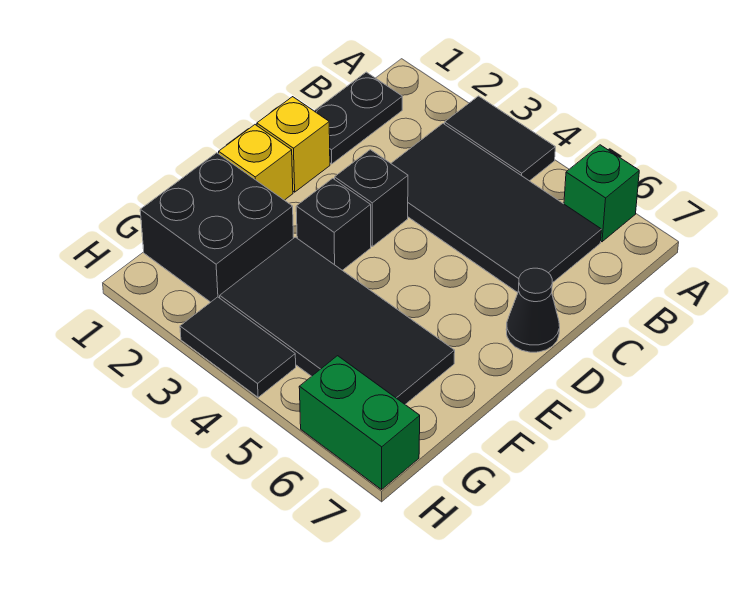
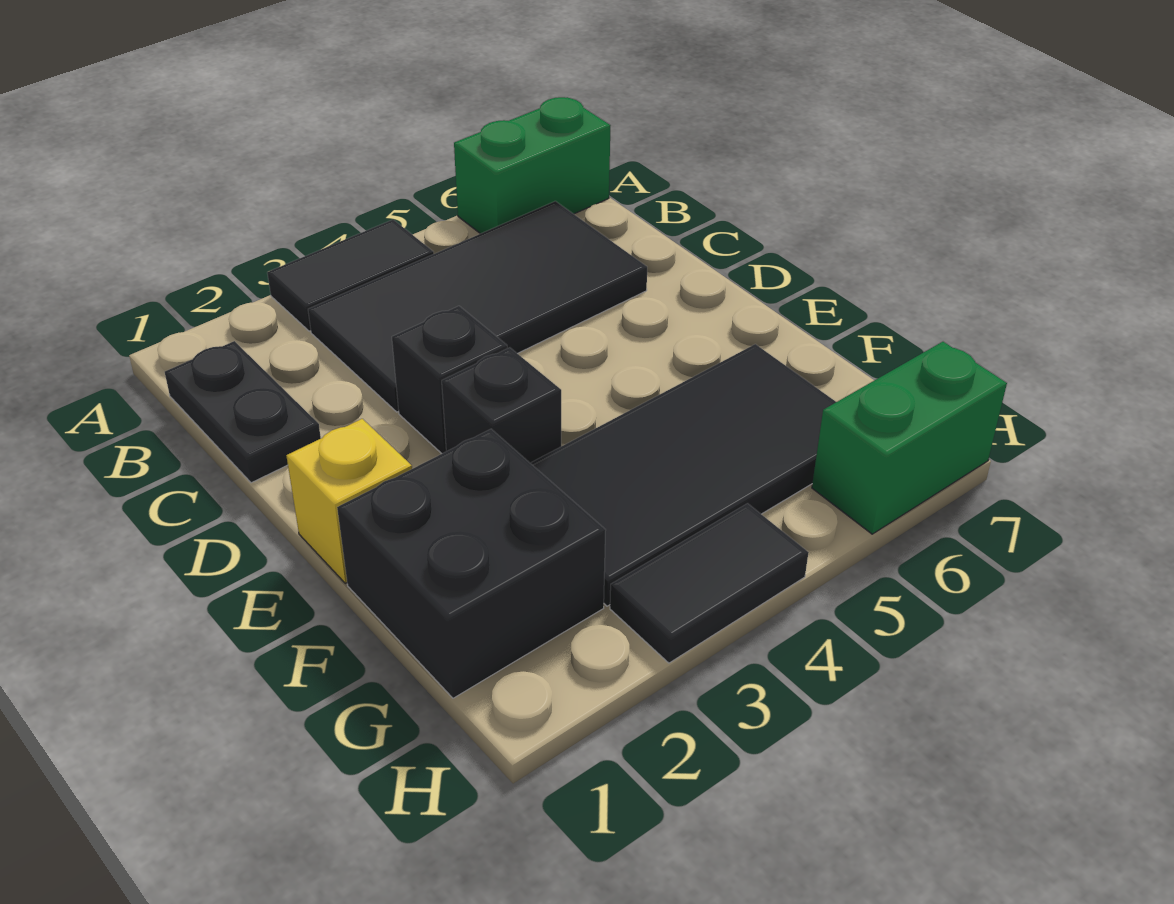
green 1x1 brick [564,145,639,242] -> green 1x2 brick [454,97,611,234]
yellow 1x1 brick [257,97,330,192] -> none
black 1x1 cone [506,268,560,352] -> none

